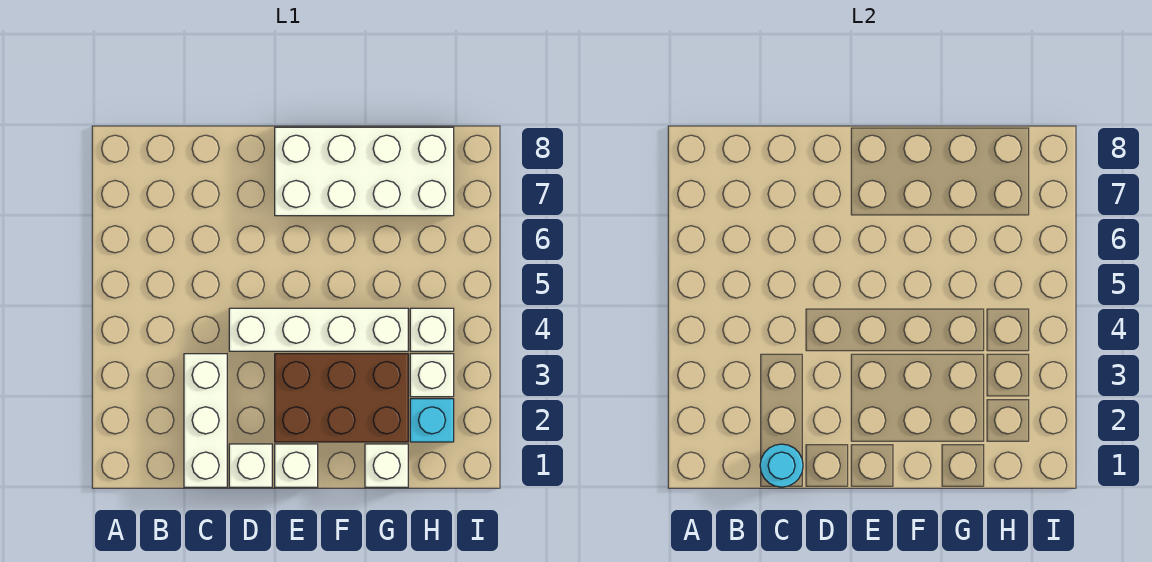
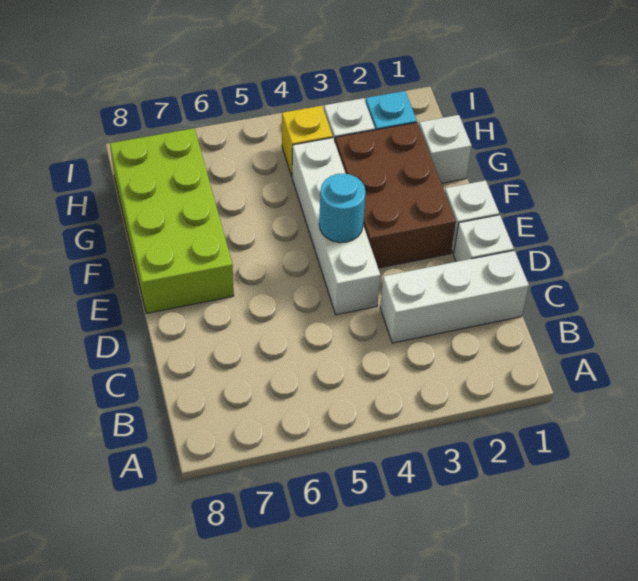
cyan 1x1 round brick [760,444,803,487] -> cyan 1x1 round brick moved to [319,174,365,243]
white 2x4 brick [275,127,454,216] -> lime 2x4 brick [110,128,234,313]
white 1x1 brick [410,308,454,351] -> yellow 1x1 brick [282,106,333,176]

